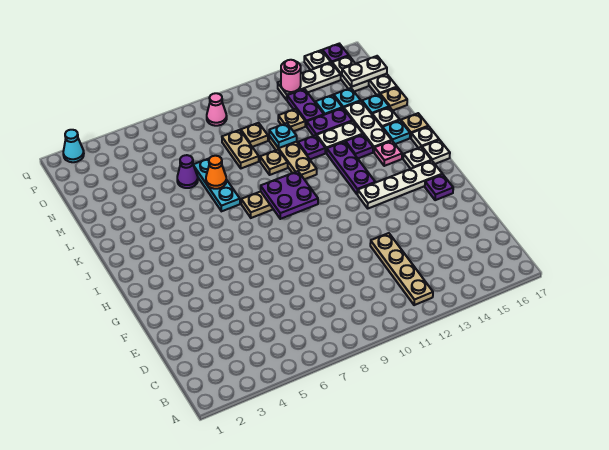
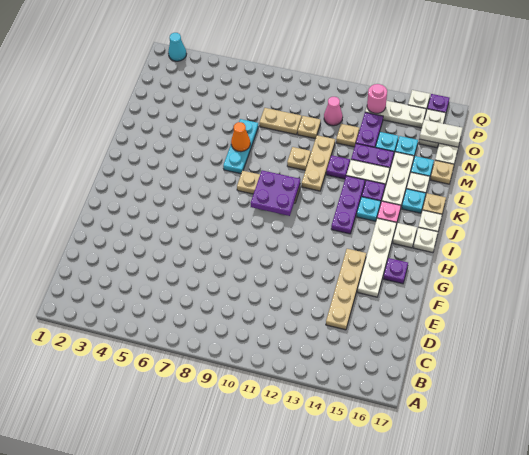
tan 1x4 plate [370,233,433,305] -> tan 1x4 plate moved to [326,249,366,330]
white 1x4 plate [358,161,442,208] -> white 1x4 plate turned to [357,218,397,297]
purple 1x1 cone [177,155,198,188] -> none
tan 1x2 plate [222,130,259,168] -> tan 1x2 plate turned to [259,108,302,135]
cyan 1x1 plate [269,123,297,148] -> cyan 1x1 plate moved to [357,197,381,221]
pink 1x1 cone [207,93,227,126] -> pink 1x1 cone moved to [324,97,343,126]

